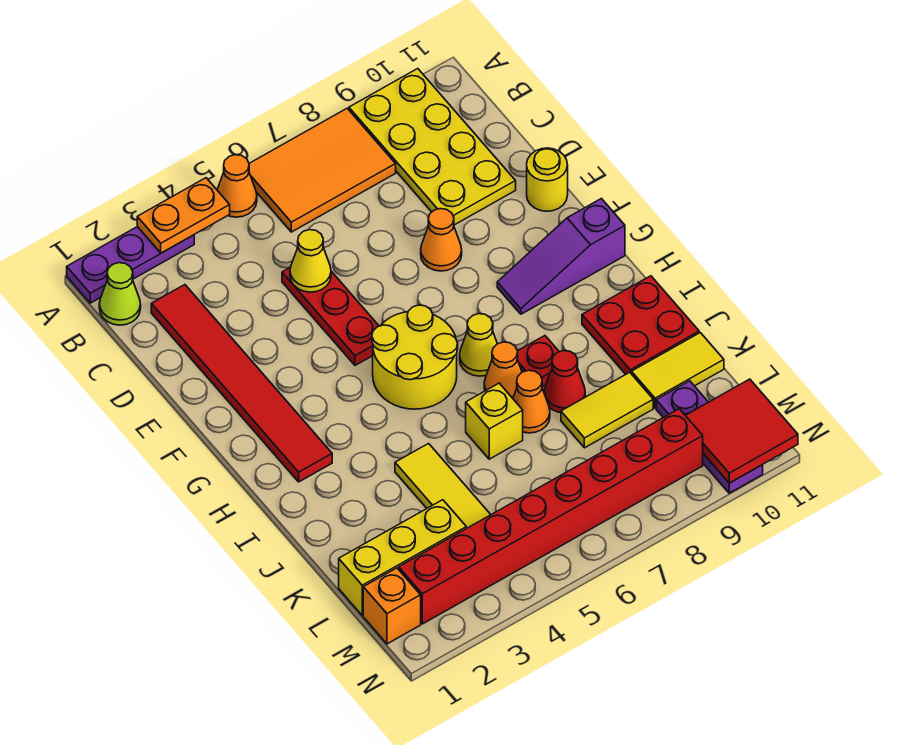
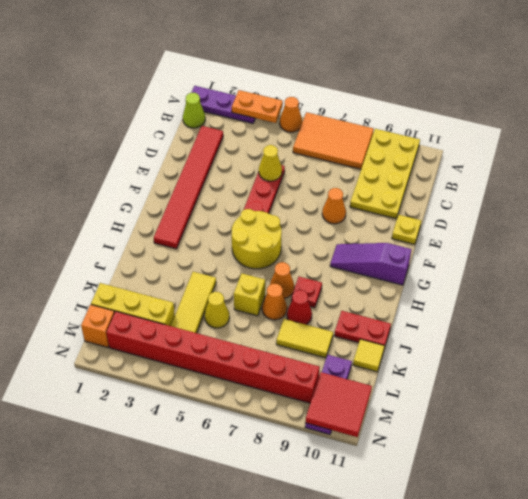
yellow 1x1 round brick [527,148,568,211] -> yellow 1x1 plate [392,215,421,245]
yellow 1x1 cone [460,314,497,376] -> yellow 1x1 cone moved to [205,292,229,328]
red 2x2 plate [582,276,699,374] -> red 1x2 plate [334,311,391,348]
yellow 1x2 tile [632,333,724,408] -> yellow 1x1 tile [353,339,384,372]

